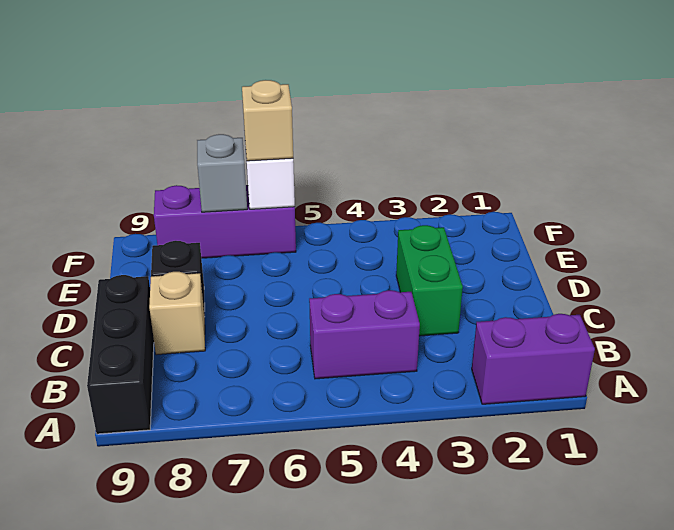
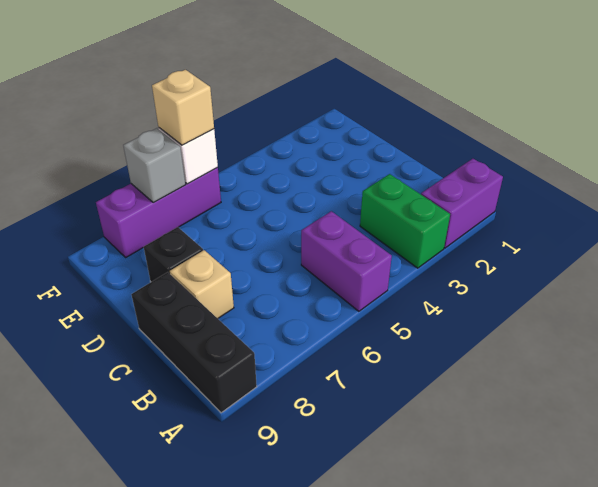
purple 1x2 brick [309,290,420,379] -> purple 1x2 brick turned to [301,211,392,311]
green 1x2 brick [396,225,463,336] -> green 1x2 brick moved to [360,174,450,268]

